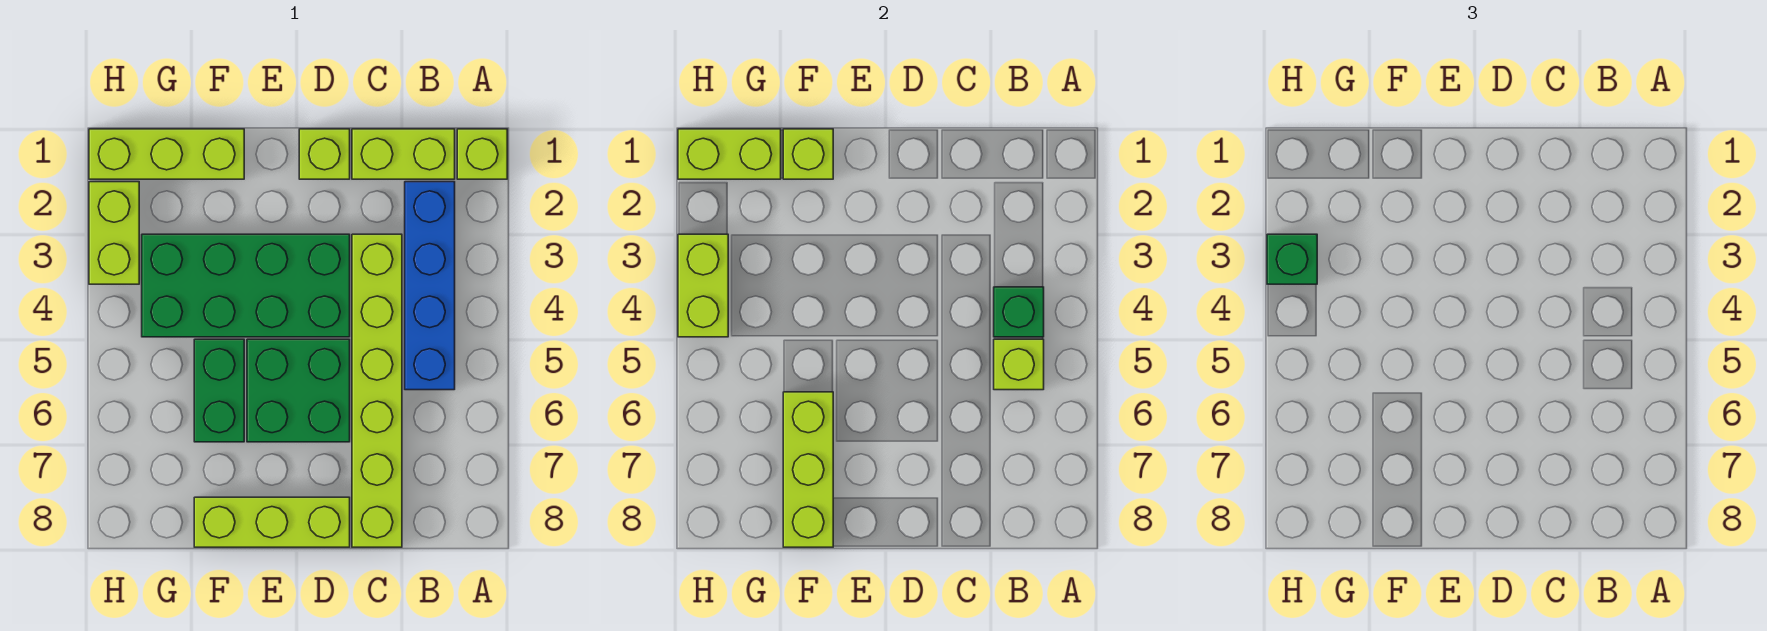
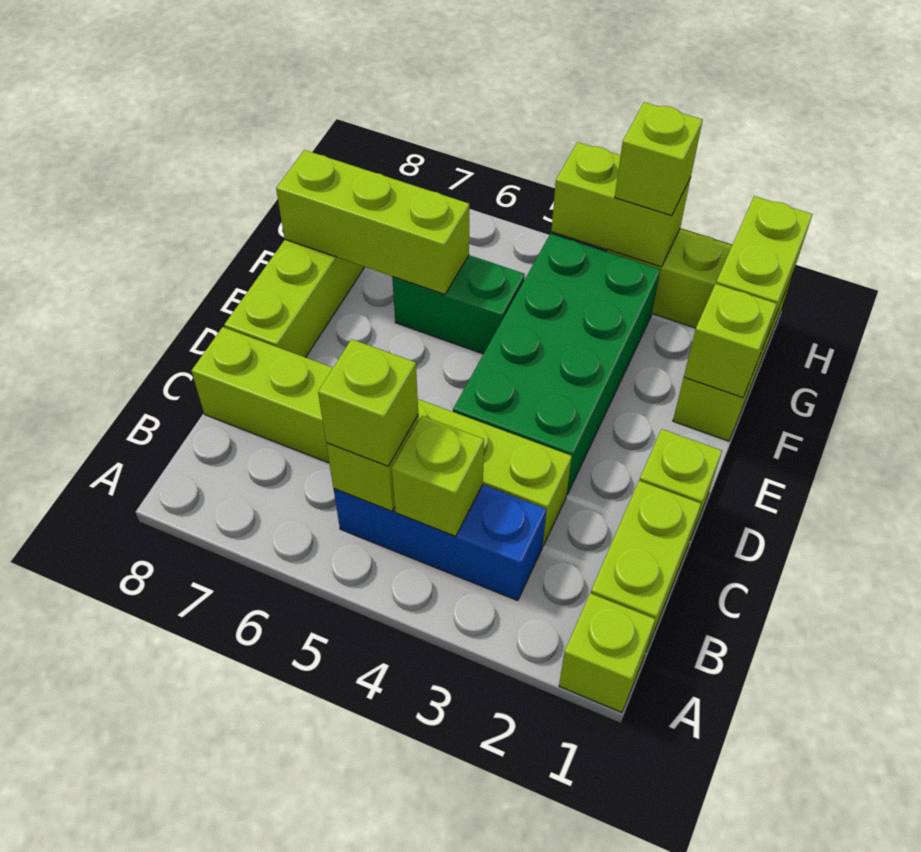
blue 1x4 brick [405,182,455,390] -> blue 1x3 brick [334,485,546,601]
green 1x1 brick [994,287,1044,337] -> lime 1x1 brick [392,416,484,537]
none -> lime 1x1 brick [318,339,418,466]
green 2x2 brick [247,339,350,442] -> none
green 1x1 brick [1267,234,1317,284] -> lime 1x1 brick [615,102,703,216]

